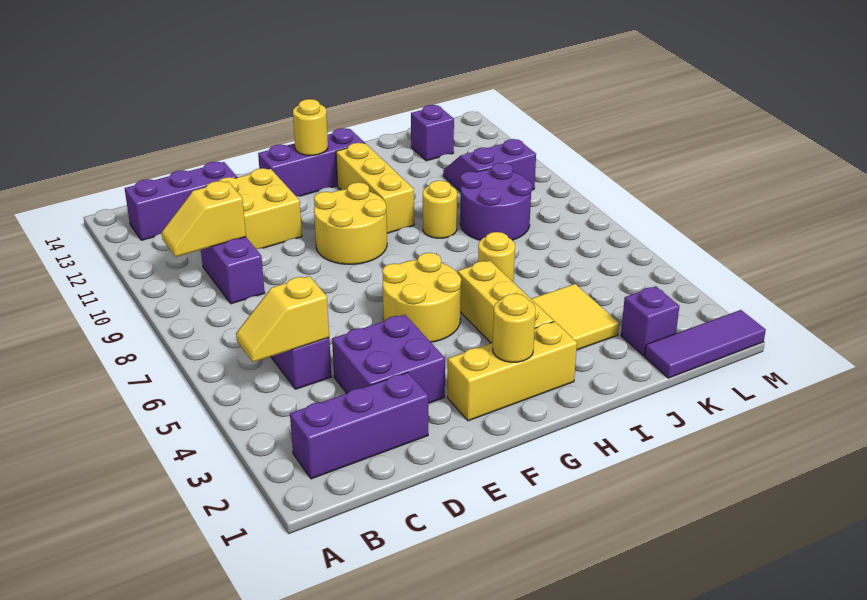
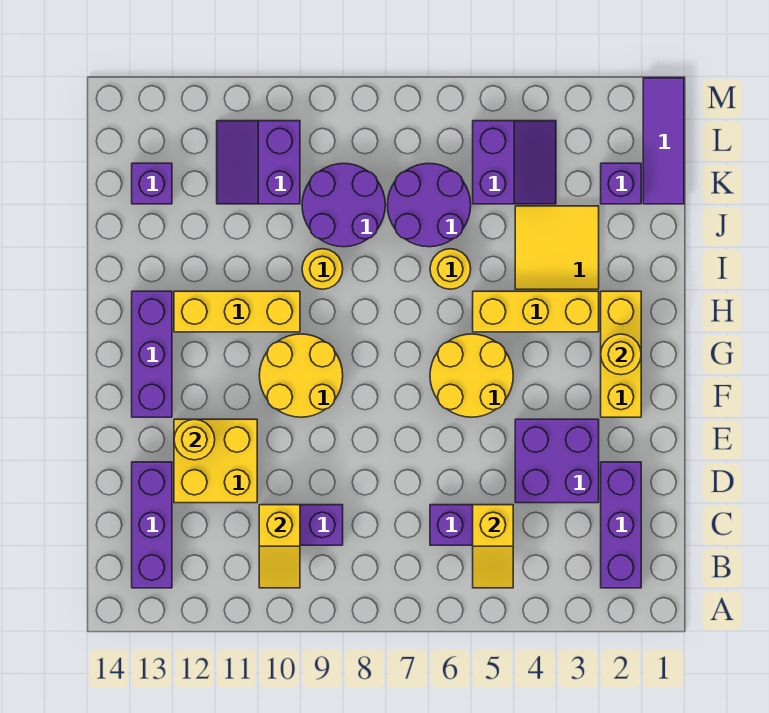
yellow 1x1 round brick [293,99,328,155] -> yellow 1x1 round brick moved to [174,419,215,460]
none -> purple 2x2 round brick [387,163,471,247]
none -> purple 2x2 slope [473,121,556,204]

